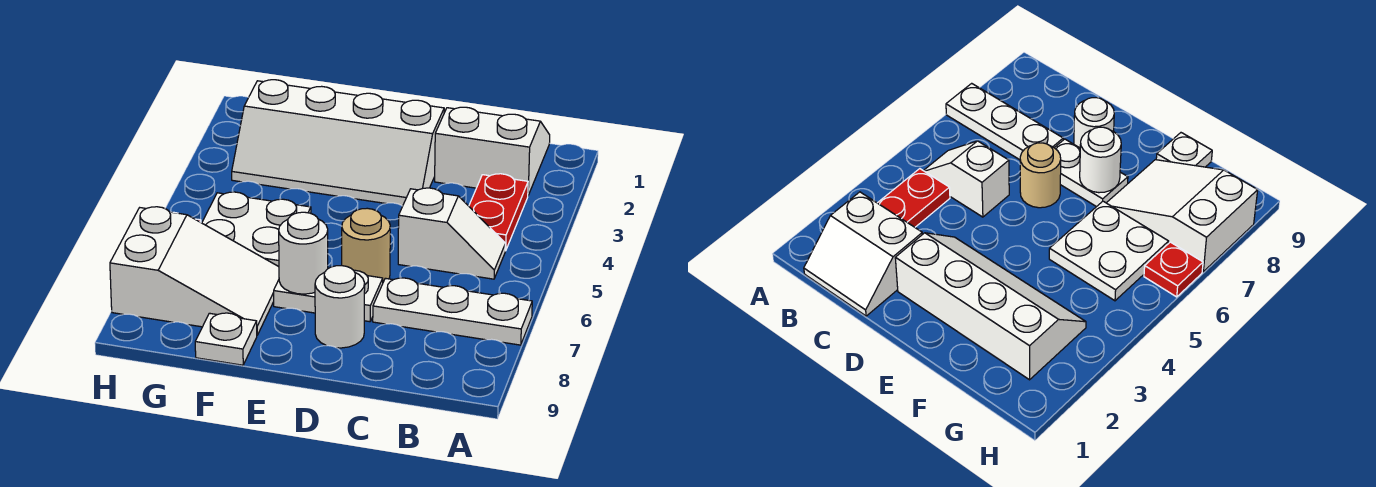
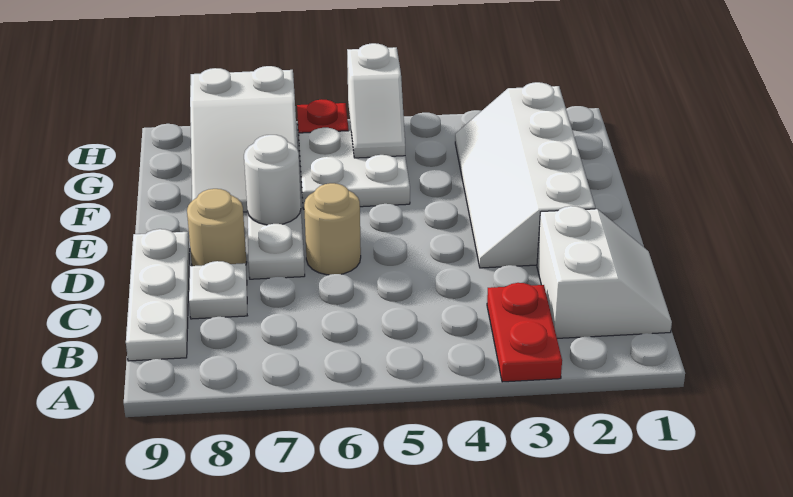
white 1x3 plate [373,278,532,345] -> white 1x3 plate moved to [126,229,190,361]
red 1x2 plate [469,174,528,251] -> red 1x2 plate turned to [487,283,562,382]
white 1x2 slope [398,188,505,279] -> white 1x2 slope moved to [347,43,405,158]
white 1x1 round brick [315,266,365,348] -> tan 1x1 round brick [187,189,247,266]
white 1x1 plate [195,313,257,365] -> white 1x1 plate moved to [189,261,247,319]

